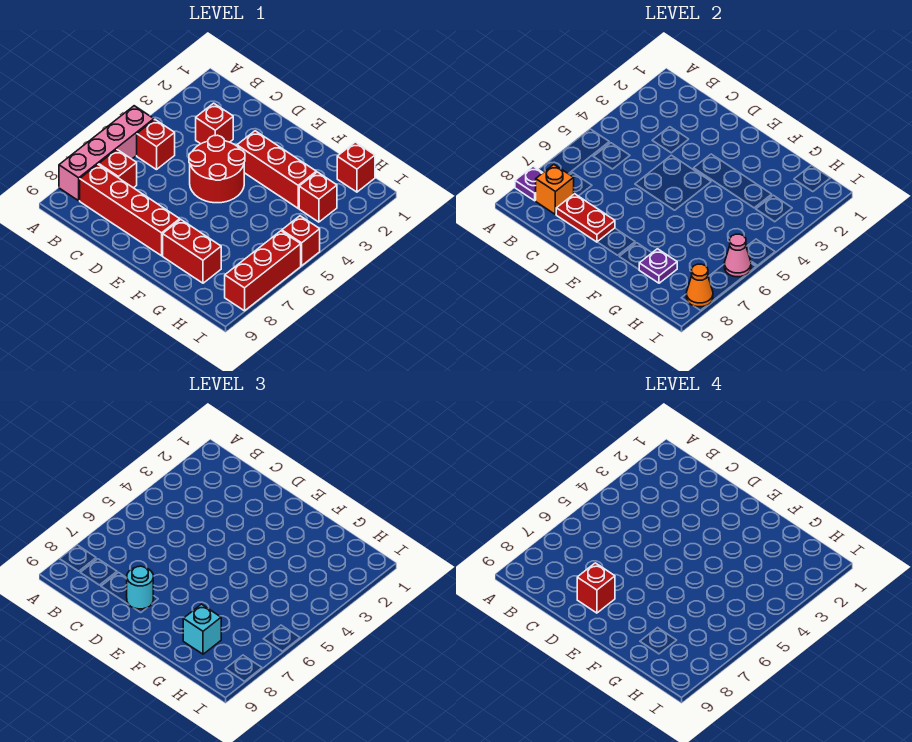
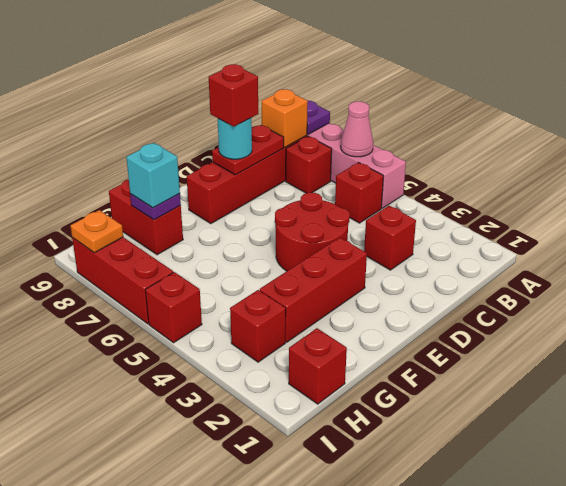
red 1x2 brick [163,220,221,283] -> red 1x2 brick turned to [109,179,183,255]
pink 1x1 cone [724,234,751,277] -> pink 1x1 cone moved to [341,102,373,157]
orange 1x1 cone [686,264,713,307] -> orange 1x1 plate [71,210,123,253]

